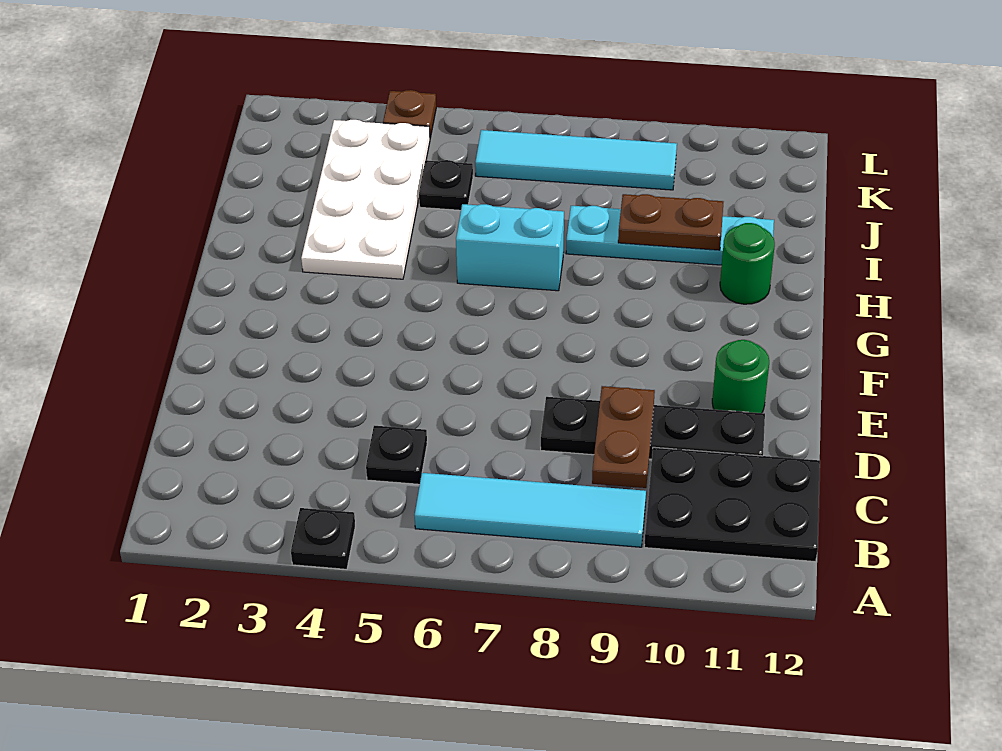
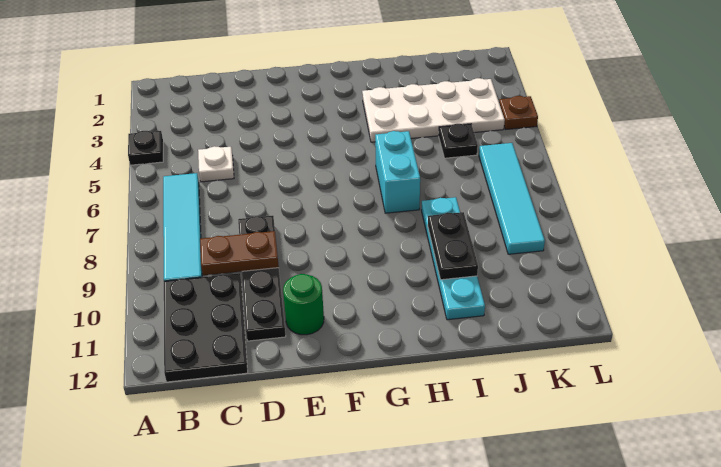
black 1x1 plate [366,426,427,484] -> white 1x1 plate [198,146,234,182]
green 1x1 round brick [720,223,775,304] -> none
brown 1x2 plate [618,194,723,250] -> black 1x2 plate [428,212,478,280]

